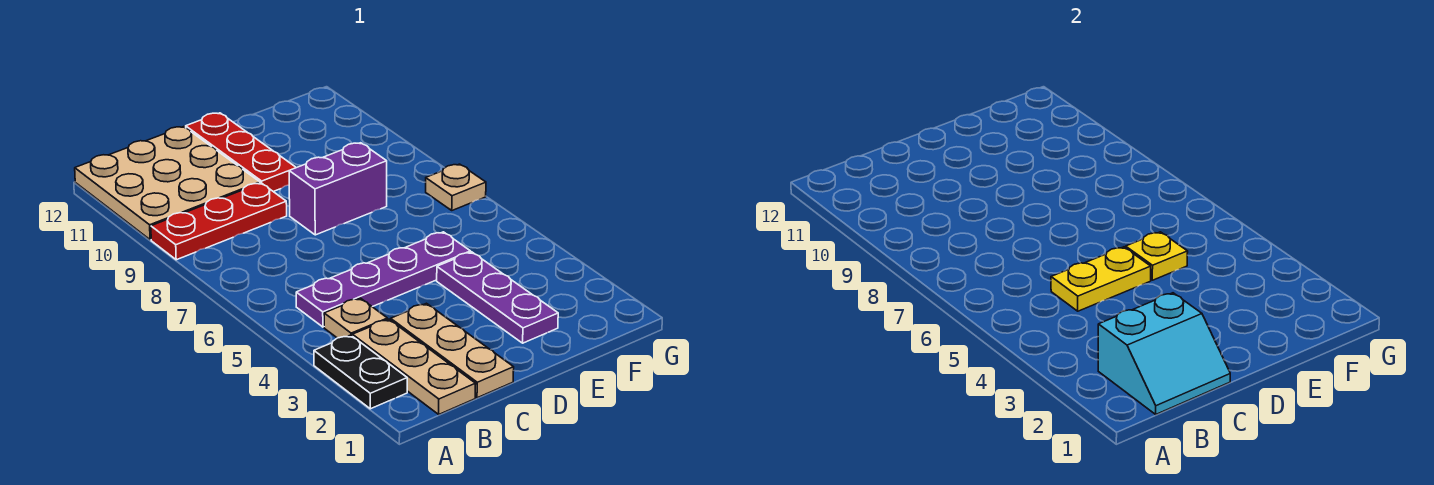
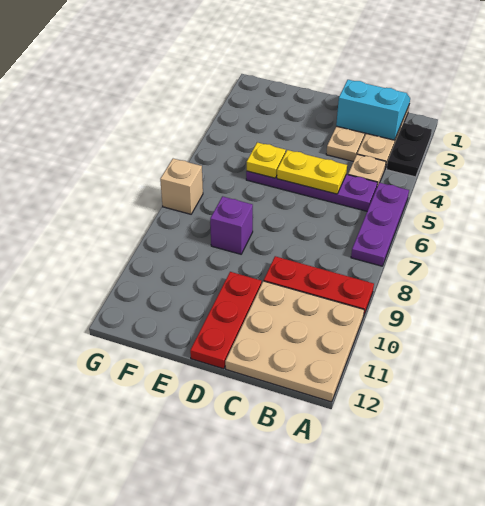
purple 1x2 brick [289,143,387,235] -> purple 1x1 brick [210,196,253,254]
purple 1x3 plate [437,252,558,343] -> purple 1x3 plate moved to [351,183,409,266]
tan 1x1 plate [426,164,486,210] -> tan 1x1 brick [160,159,203,214]

